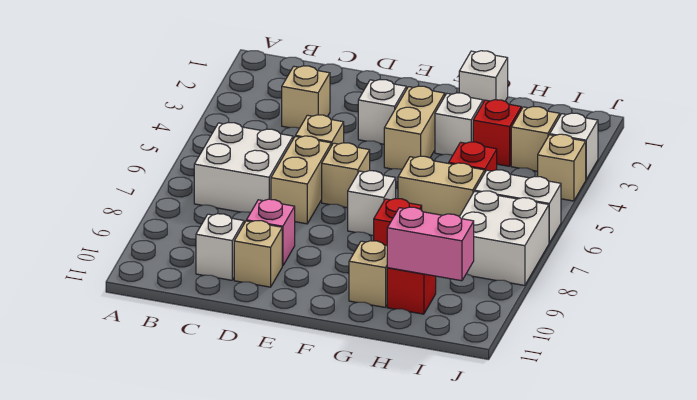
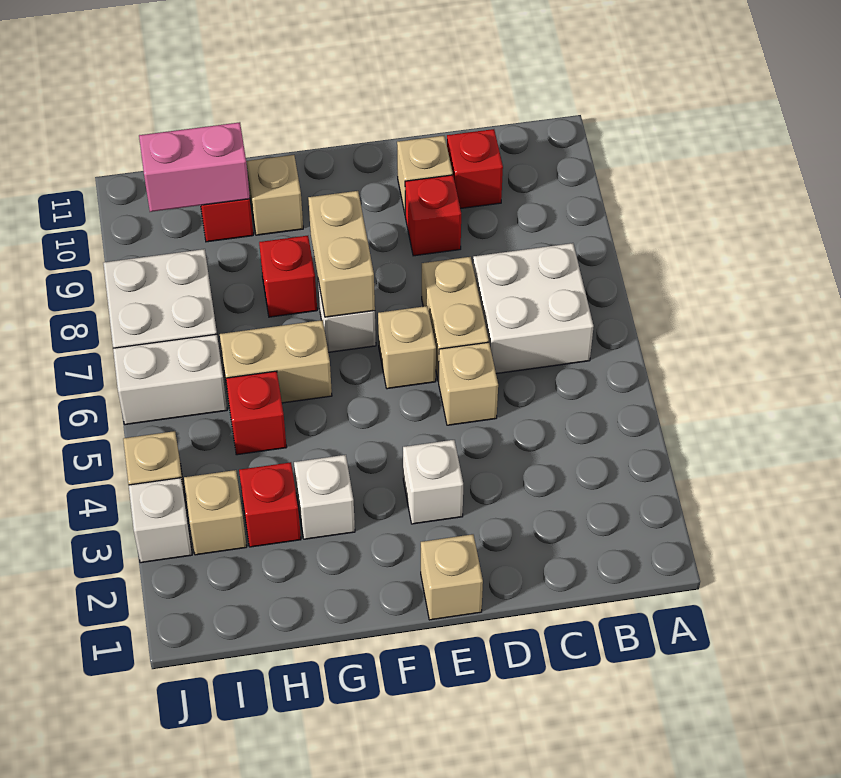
tan 1x1 brick [282,66,330,128] -> tan 1x1 brick moved to [421,534,483,620]
white 1x1 brick [196,214,244,280] -> red 1x1 brick [447,129,503,209]
pink 1x1 brick [246,199,295,266] -> red 1x1 brick [405,175,461,256]
tan 1x2 brick [384,86,445,169] -> tan 1x2 brick moved to [308,191,375,317]
white 1x1 brick [459,51,508,102] -> none

